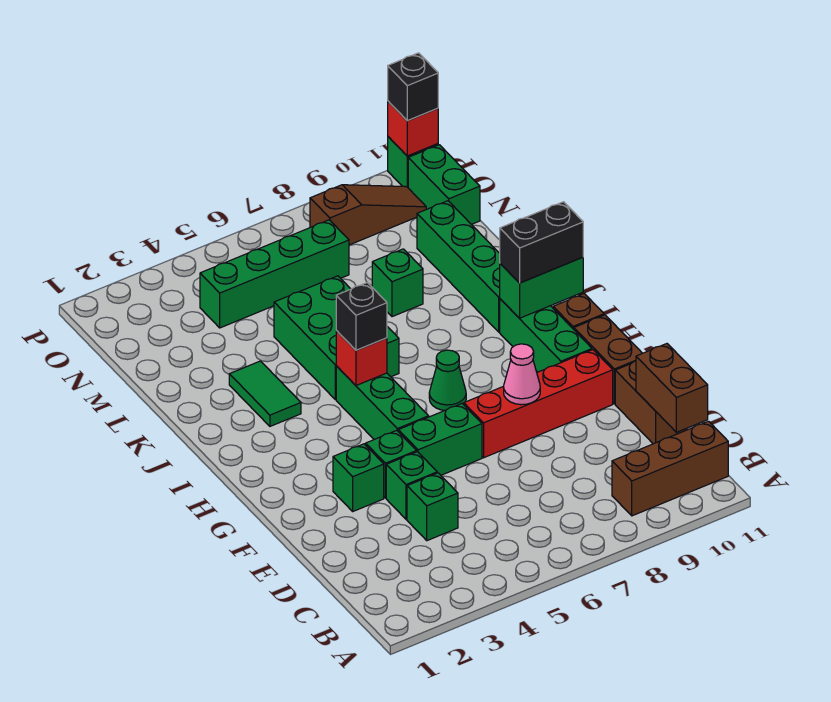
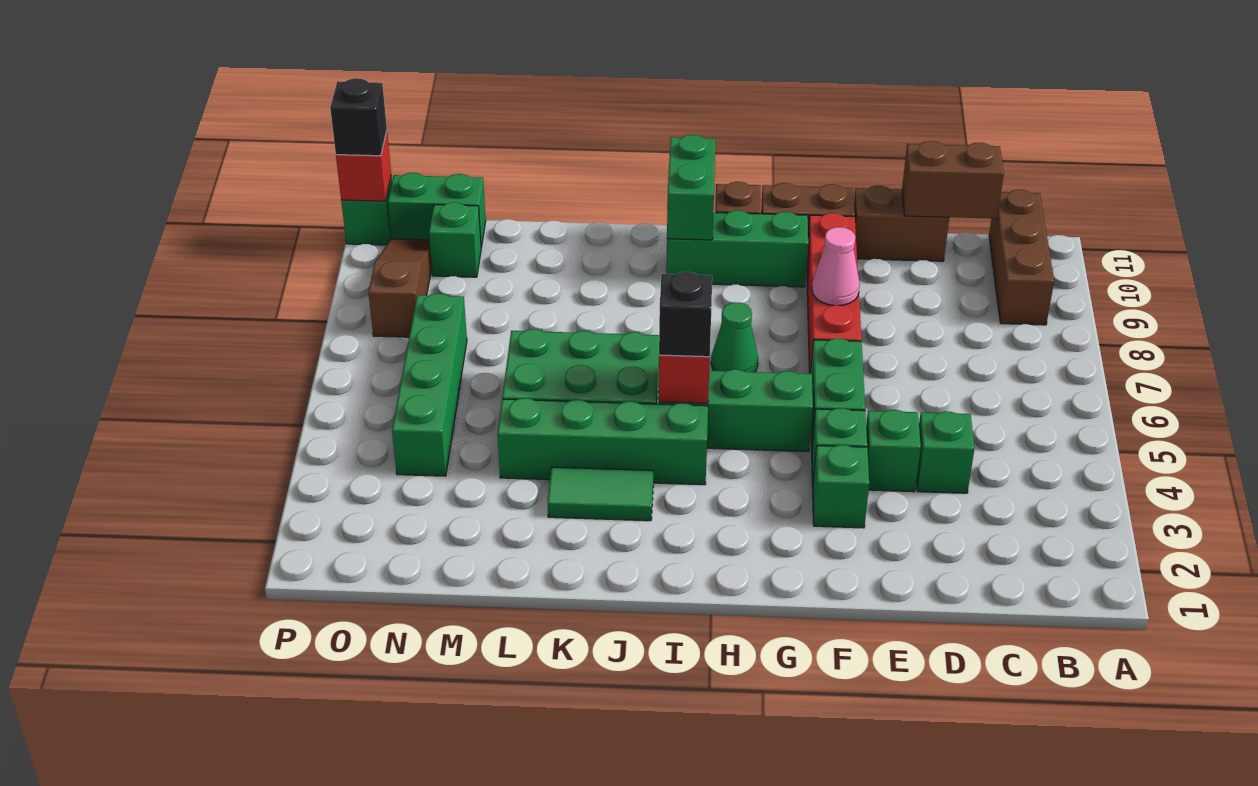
black 1x2 brick [500,202,583,283] -> none
green 1x4 brick [417,201,500,332] -> green 1x4 brick moved to [497,398,708,485]
green 1x1 brick [372,249,423,317] -> green 1x1 brick moved to [429,202,481,277]

